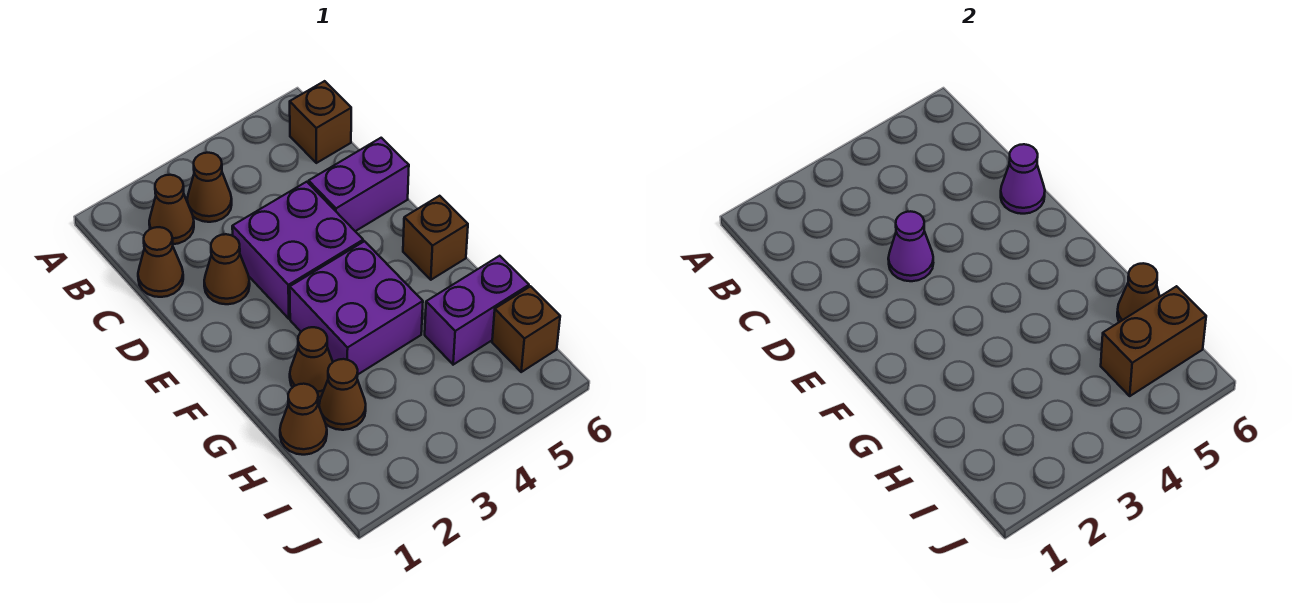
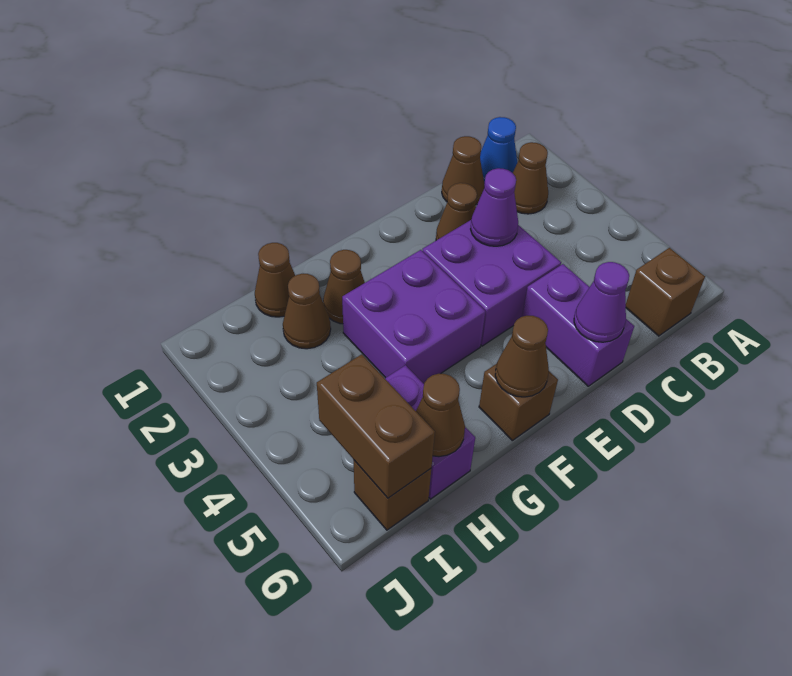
none -> blue 1x1 cone [480,117,517,184]
brown 1x1 cone [187,153,232,222] -> brown 1x1 cone moved to [495,316,549,397]

